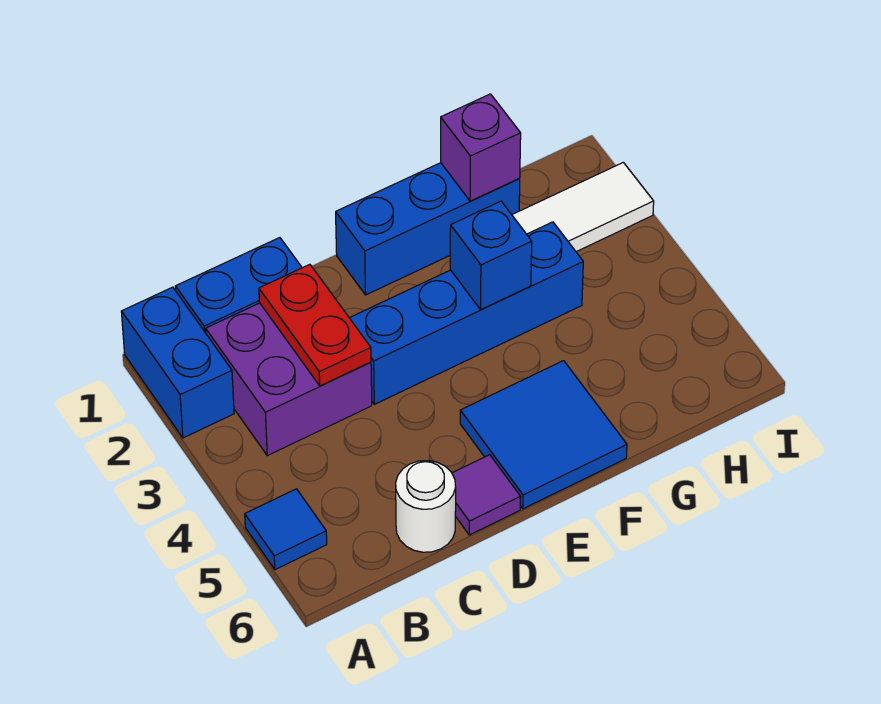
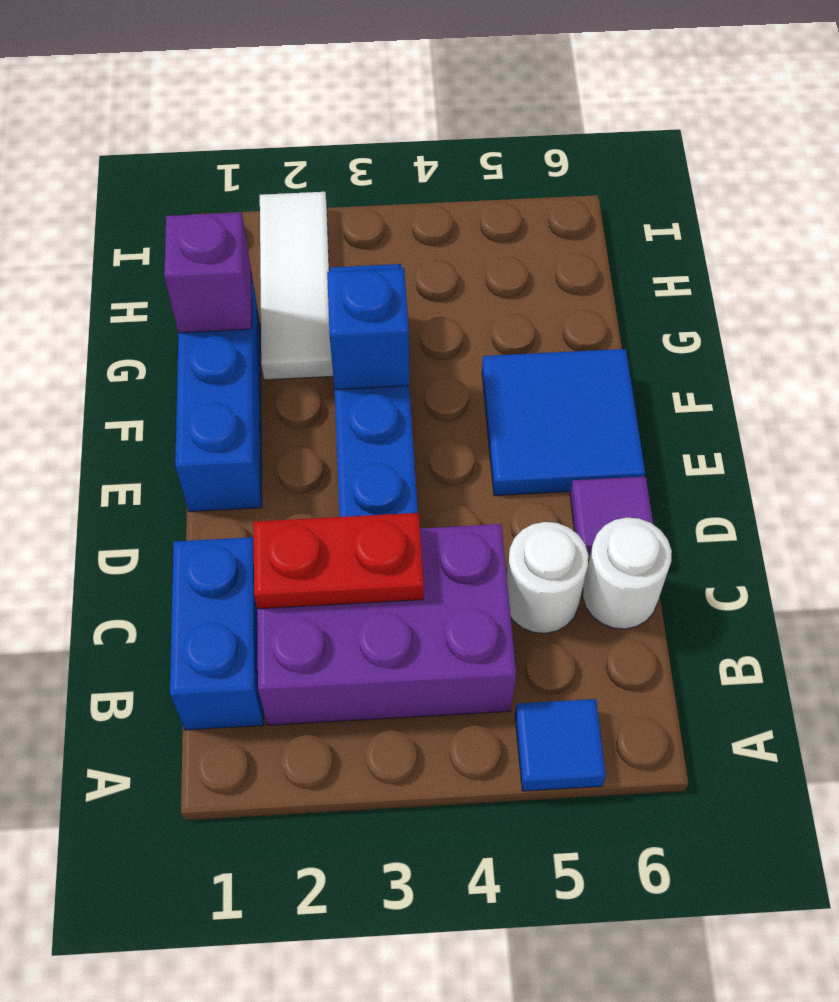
blue 1x2 brick [121,287,234,438] -> none
purple 2x2 brick [206,303,372,456] -> purple 2x3 brick [257,524,516,725]
none -> white 1x1 round brick [507,522,588,633]

